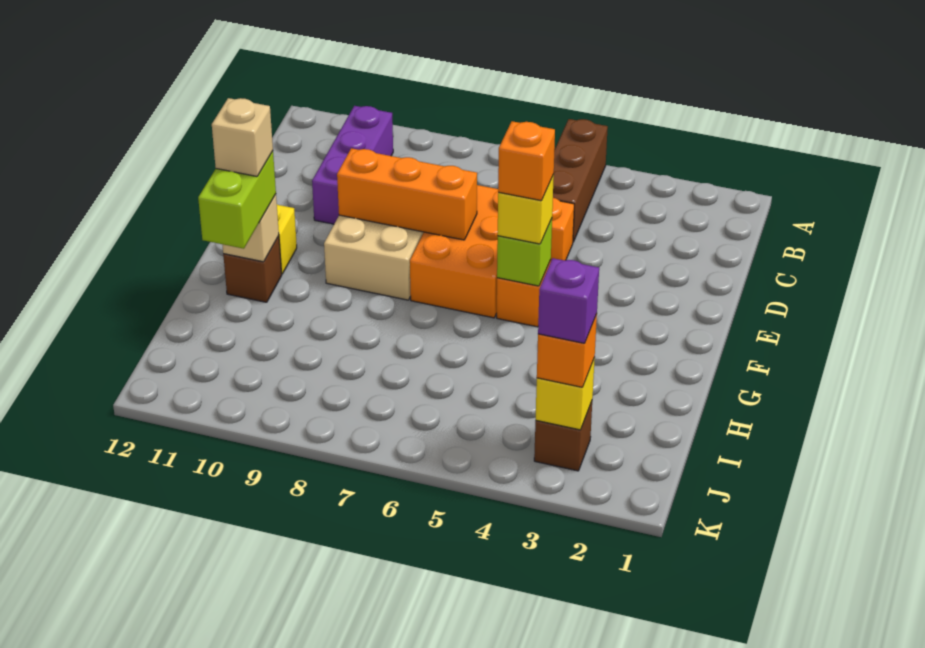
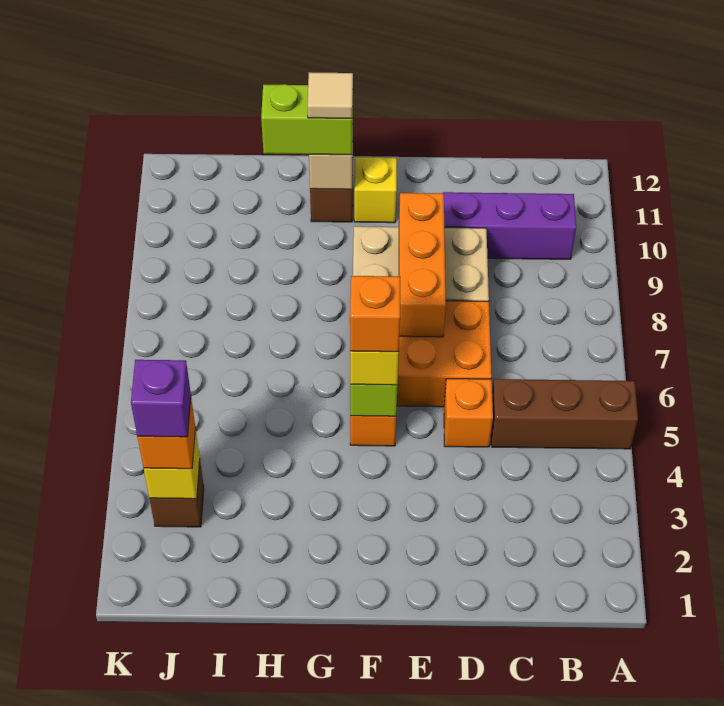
tan 1x1 brick [212,98,273,176] -> tan 1x1 tile [307,72,353,118]

